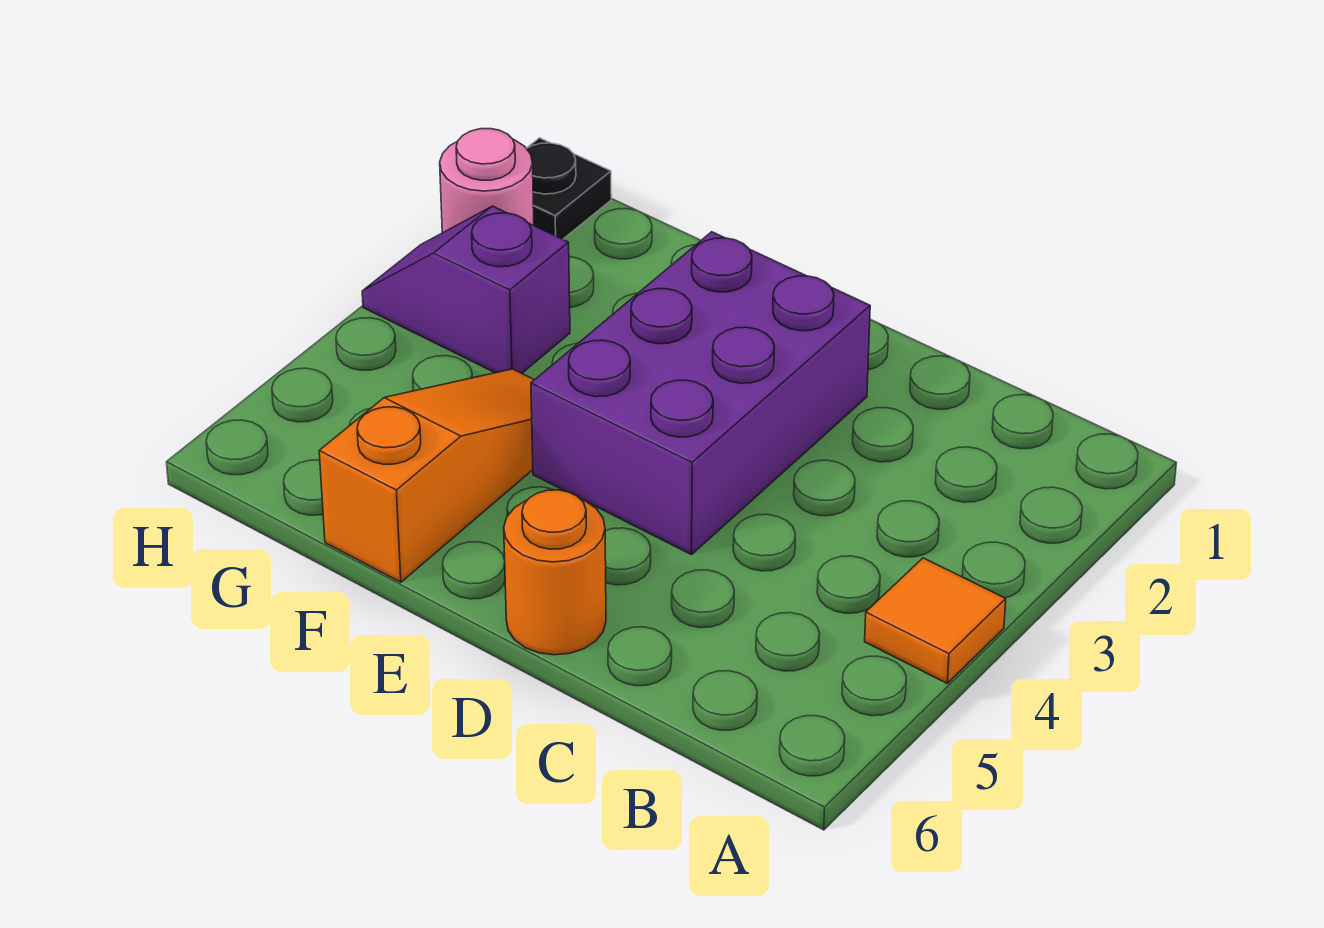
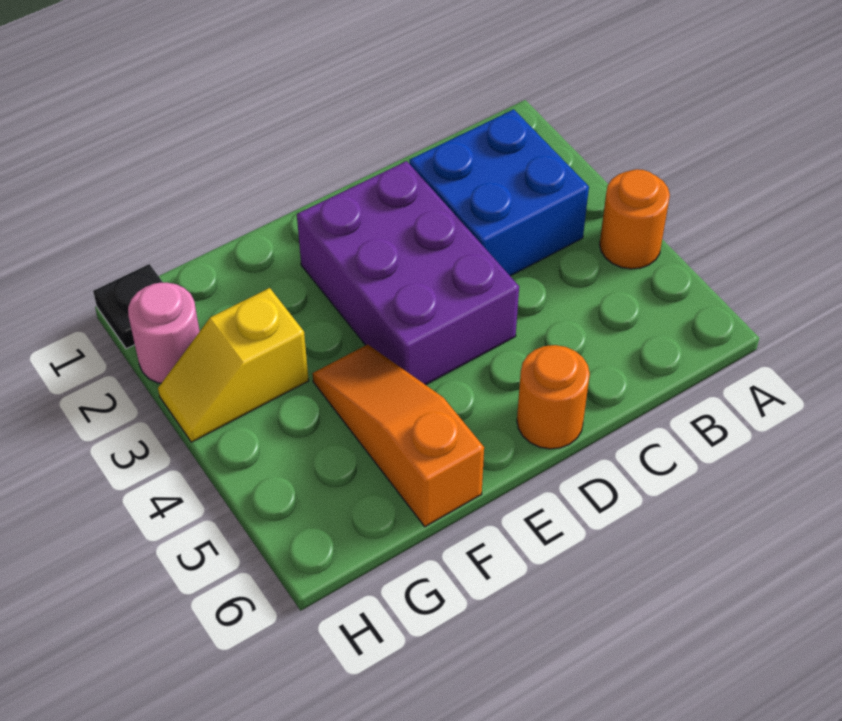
orange 1x1 tile [865,558,1006,683] -> orange 1x1 round brick [600,169,670,269]
none -> blue 2x2 brick [409,109,589,276]
purple 1x2 slope [362,206,570,373] -> yellow 1x2 slope [158,288,309,442]

